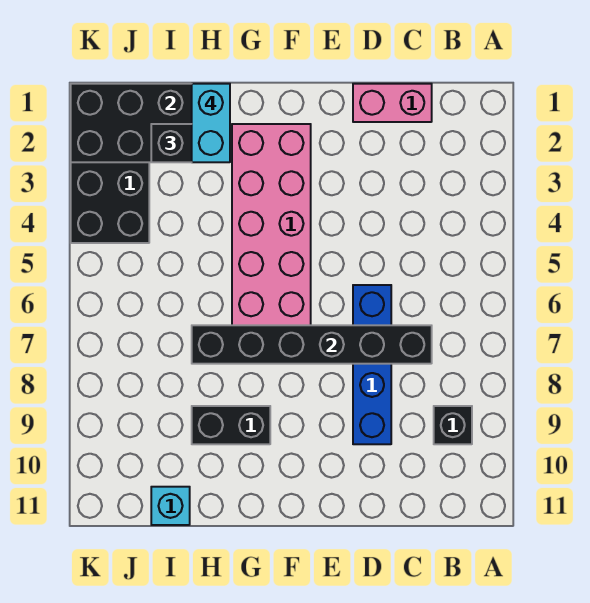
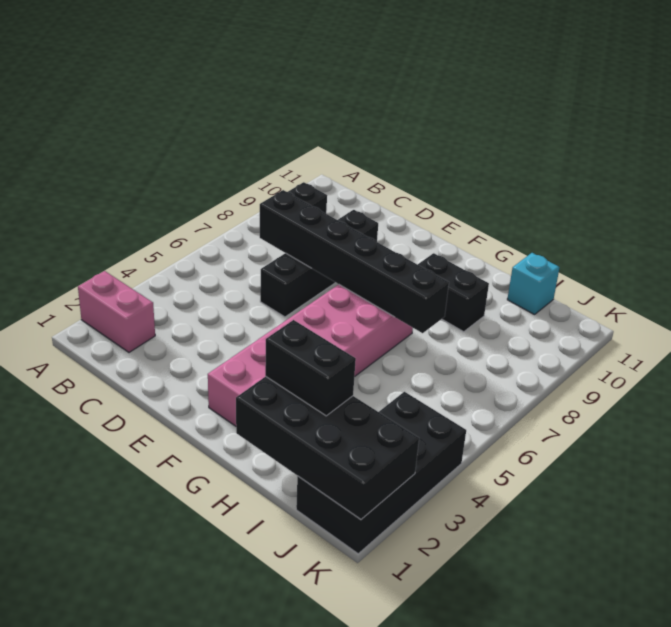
pink 1x2 brick [353,84,432,122] -> pink 1x2 brick moved to [78,271,155,352]
blue 1x4 brick [353,285,391,444] -> black 1x4 brick [260,210,378,317]
cyan 1x2 brick [192,84,230,162] -> none

